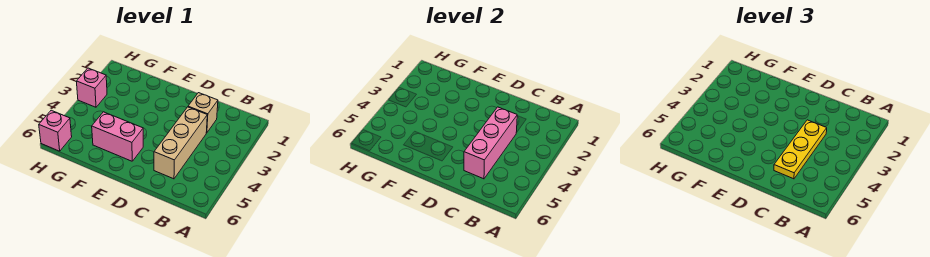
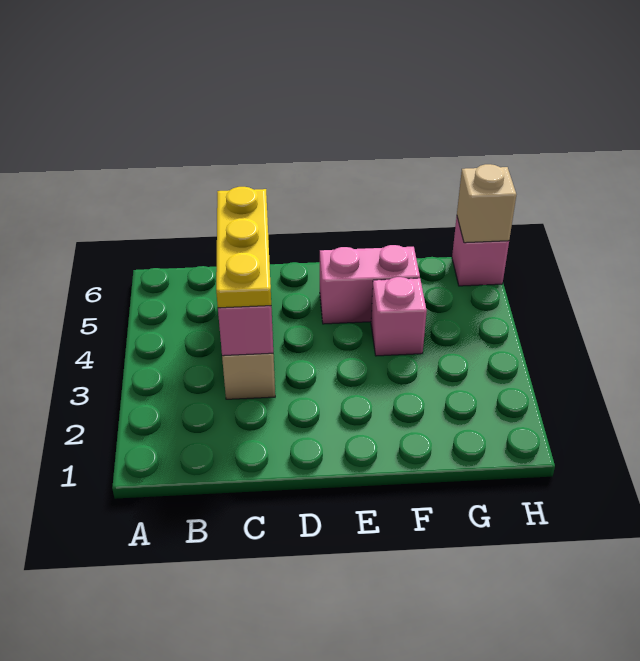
tan 1x1 brick [188,93,218,133] -> tan 1x1 brick moved to [457,164,516,243]
pink 1x1 brick [76,68,107,107] -> pink 1x1 brick moved to [371,277,427,356]

